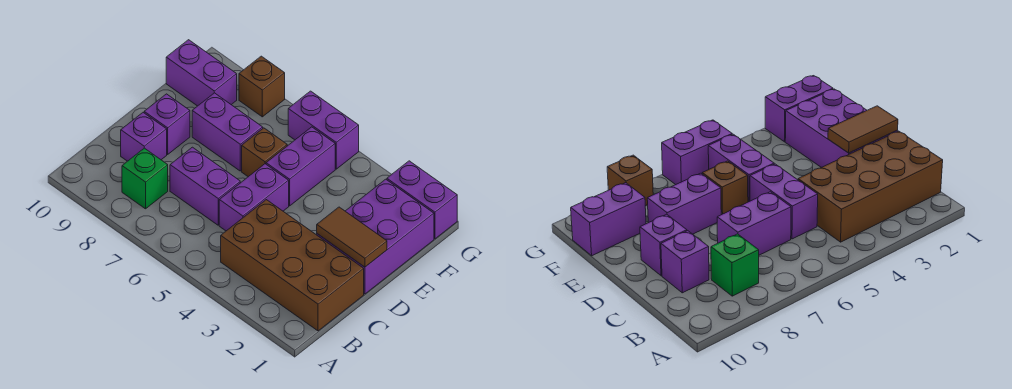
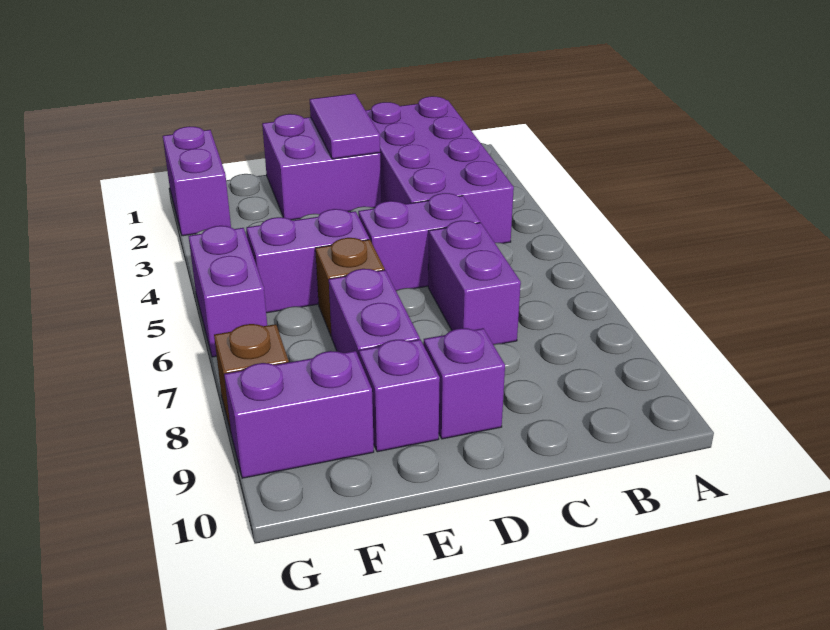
brown 2x4 brick [221,200,364,331] -> purple 2x4 brick [366,96,514,243]
green 1x1 brick [122,148,168,209] -> none
purple 1x1 brick [121,113,167,161] -> purple 1x1 brick moved to [359,340,440,452]
purple 2x3 brick [317,179,434,294] -> purple 2x2 brick [262,114,381,220]
brown 1x2 tile [317,207,387,267] -> purple 1x2 tile [310,94,380,159]
purple 1x2 brick [166,40,237,106] -> purple 1x2 brick turned to [224,351,374,478]

